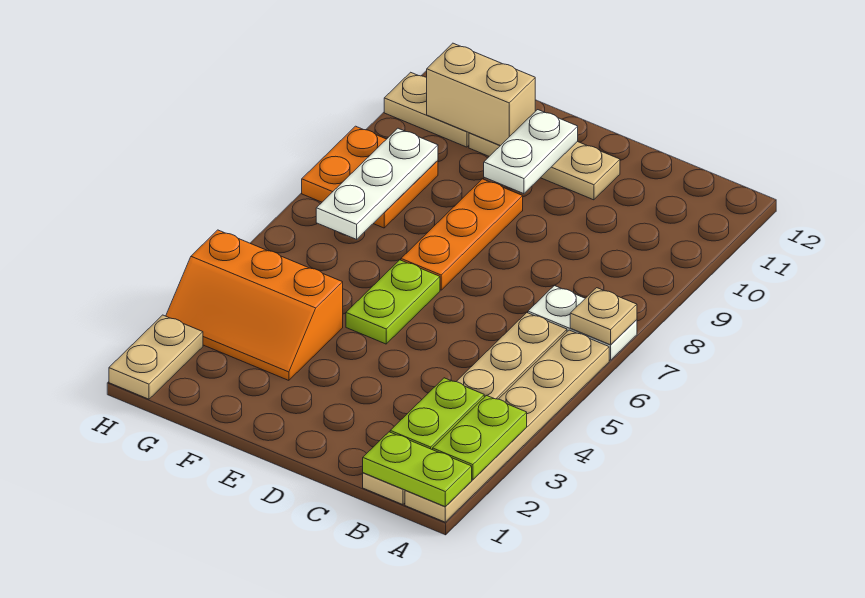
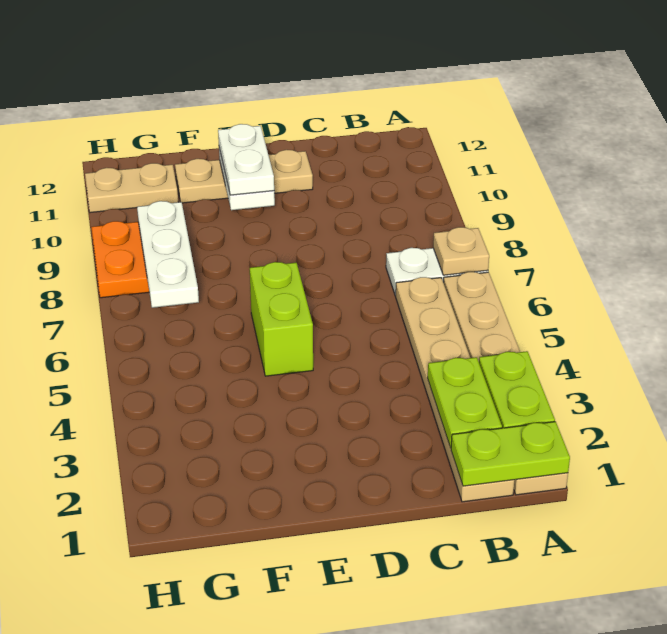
lime 1x2 plate [346,260,440,344] -> lime 1x2 brick [250,262,313,376]
orange 1x3 plate [401,179,523,290] -> none
none -> white 1x2 plate [218,124,274,195]
orange 2x3 slope [166,230,343,380] -> none
tan 1x2 brick [427,43,535,146] -> none
tan 1x2 plate [109,315,203,399] -> none

